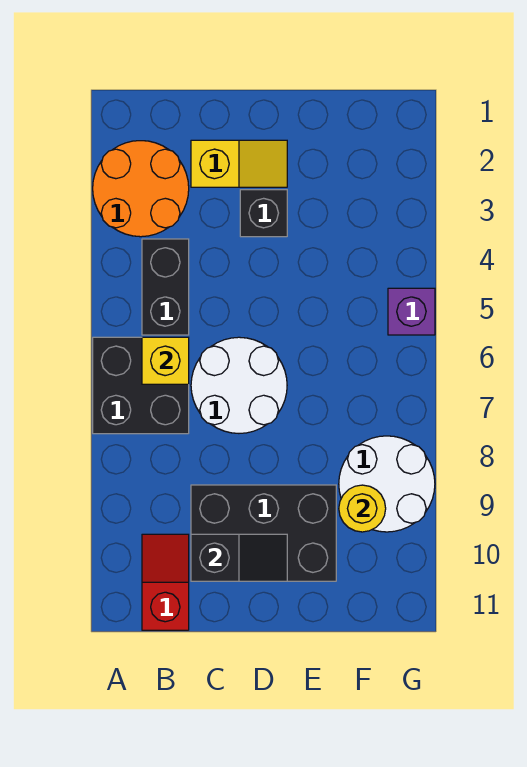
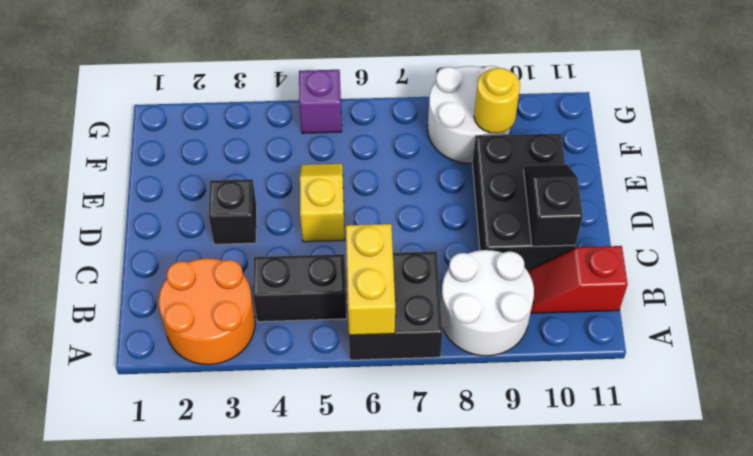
yellow 1x1 brick [142,337,189,384] -> yellow 1x2 brick [346,224,395,335]
yellow 1x2 slope [191,140,287,187] -> yellow 1x2 slope moved to [300,164,345,242]
white 2x2 round brick [191,337,287,433] -> white 2x2 round brick moved to [441,250,534,356]

